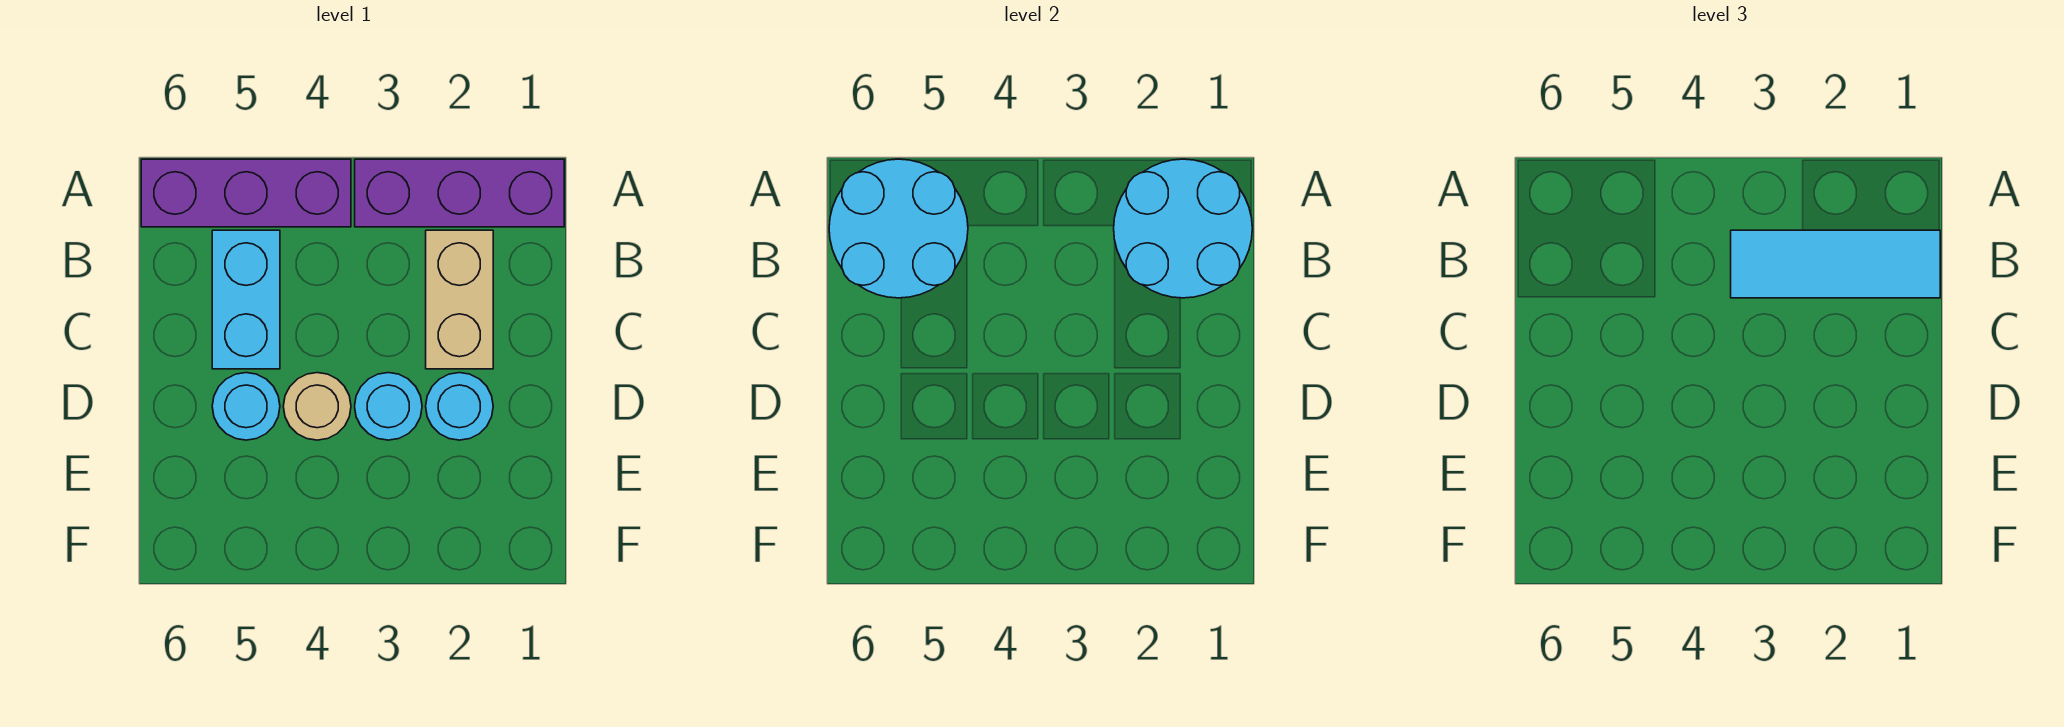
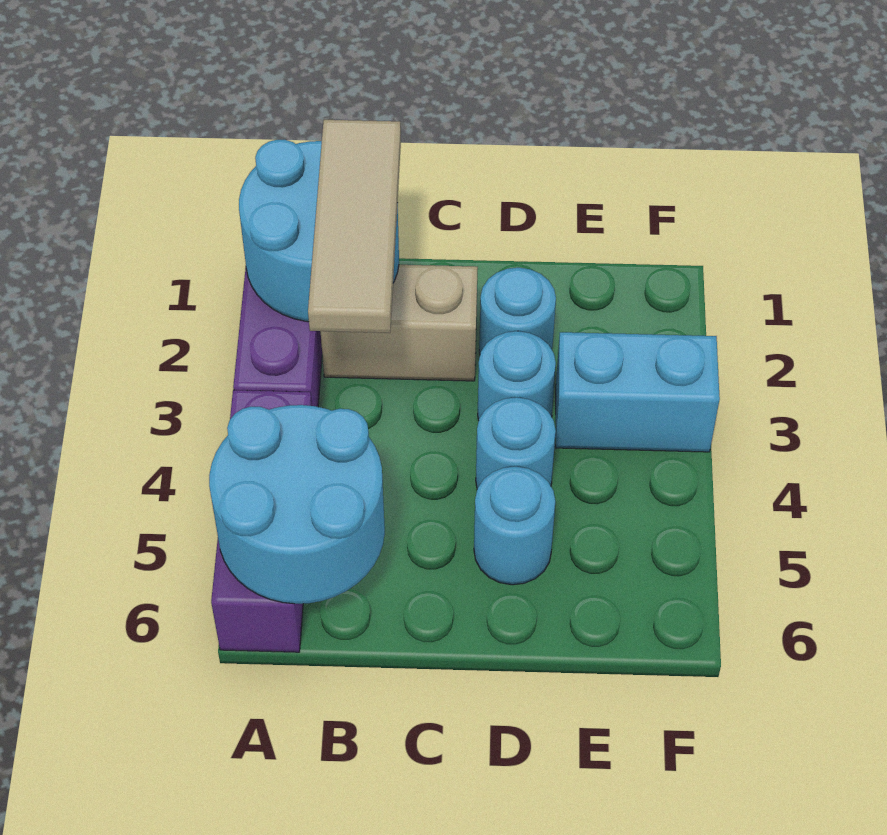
cyan 1x3 tile [1731,230,1940,298] -> tan 1x3 tile [308,120,401,333]
cyan 1x2 brick [212,230,280,369] -> cyan 1x2 brick moved to [555,332,720,452]
tan 1x1 round brick [283,373,351,440] -> cyan 1x1 round brick [476,397,556,489]

